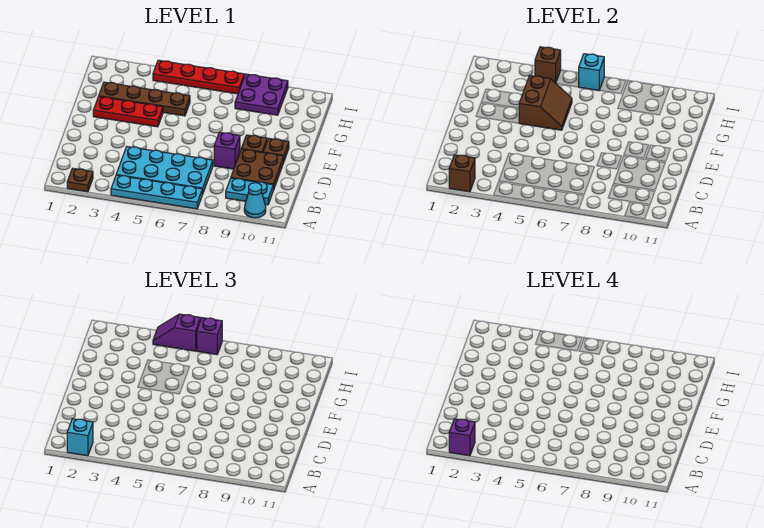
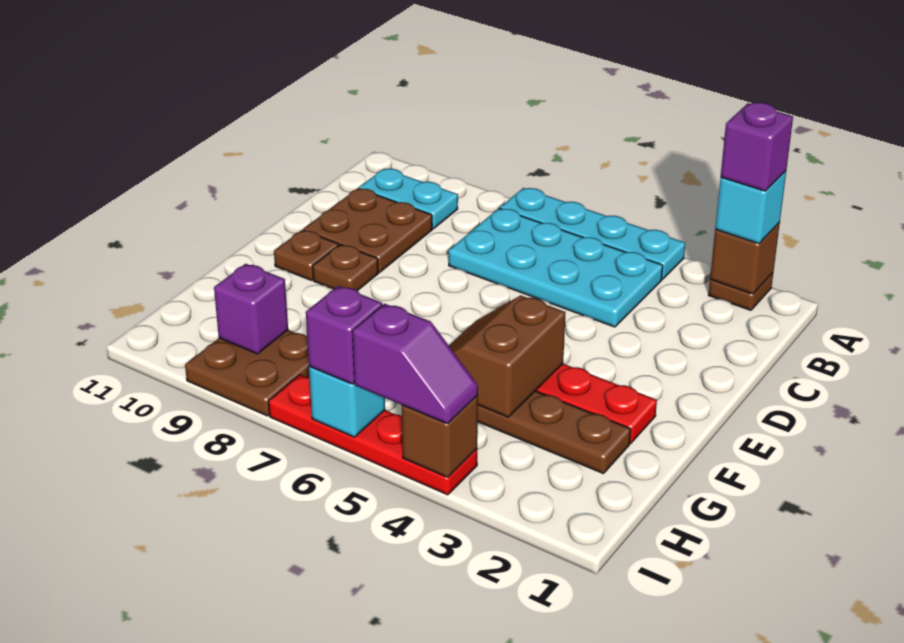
cyan 1x1 cone [244,183,266,218] -> none
purple 1x1 brick [214,132,240,169] -> purple 1x1 brick moved to [214,264,288,354]
purple 2x2 plate [235,74,288,115] -> brown 2x2 plate [185,330,310,416]

